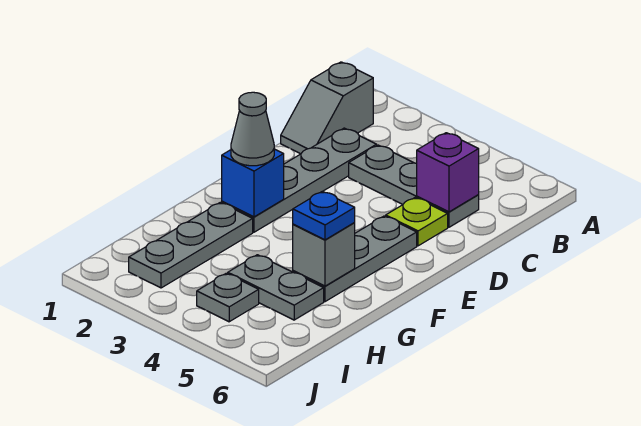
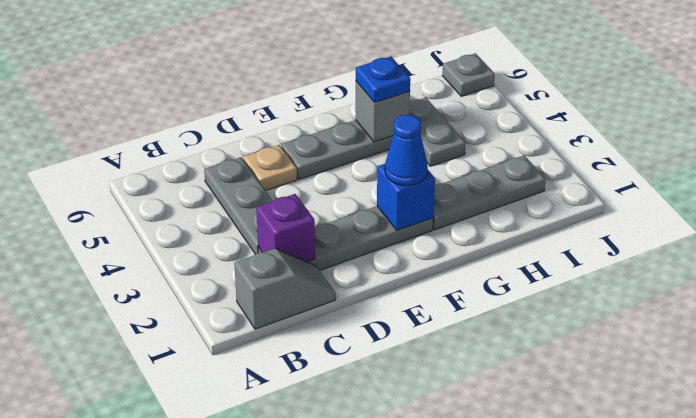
purple 1x1 brick [417,133,479,212] -> purple 1x1 brick moved to [256,194,315,262]
lime 1x1 plate [386,197,448,246] -> tan 1x1 plate [243,145,297,191]
grey 1x1 cone [231,92,274,166] -> blue 1x1 cone [385,115,428,186]
grey 1x1 plate [197,273,259,322] -> grey 1x1 plate moved to [442,53,495,96]

